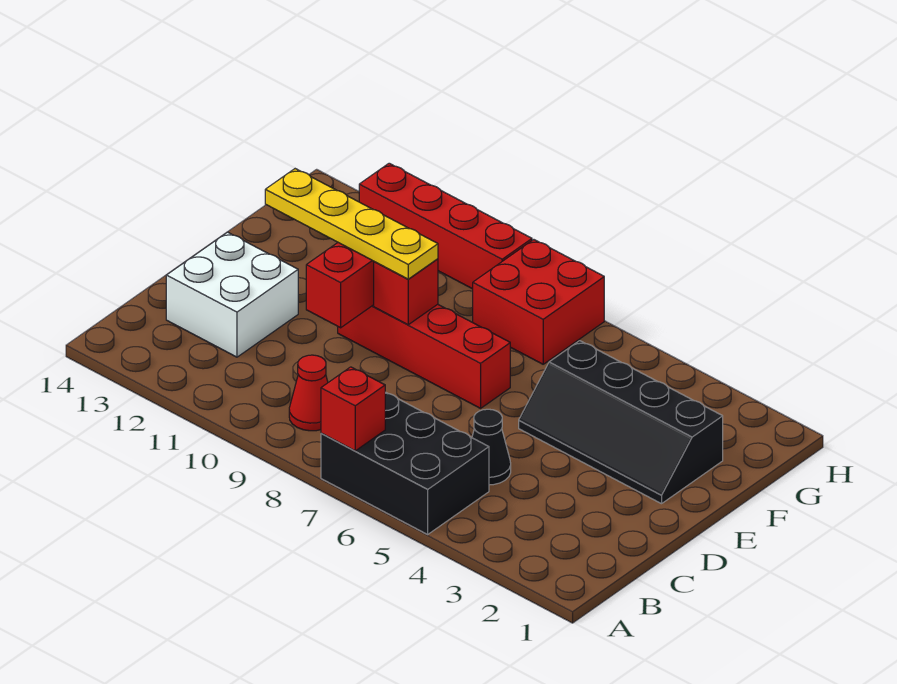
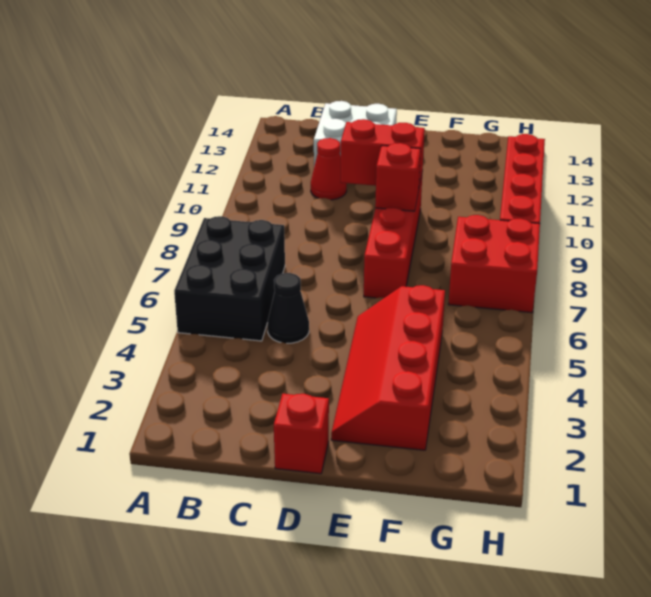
red 1x1 brick [321,367,385,451] -> red 1x1 brick moved to [274,394,329,474]
red 1x1 cone [289,355,328,431] -> red 1x1 cone moved to [311,138,347,200]
black 2x4 slope [519,341,723,504] -> red 2x4 slope [331,285,445,450]
yellow 1x4 plate [265,169,438,279] -> none

